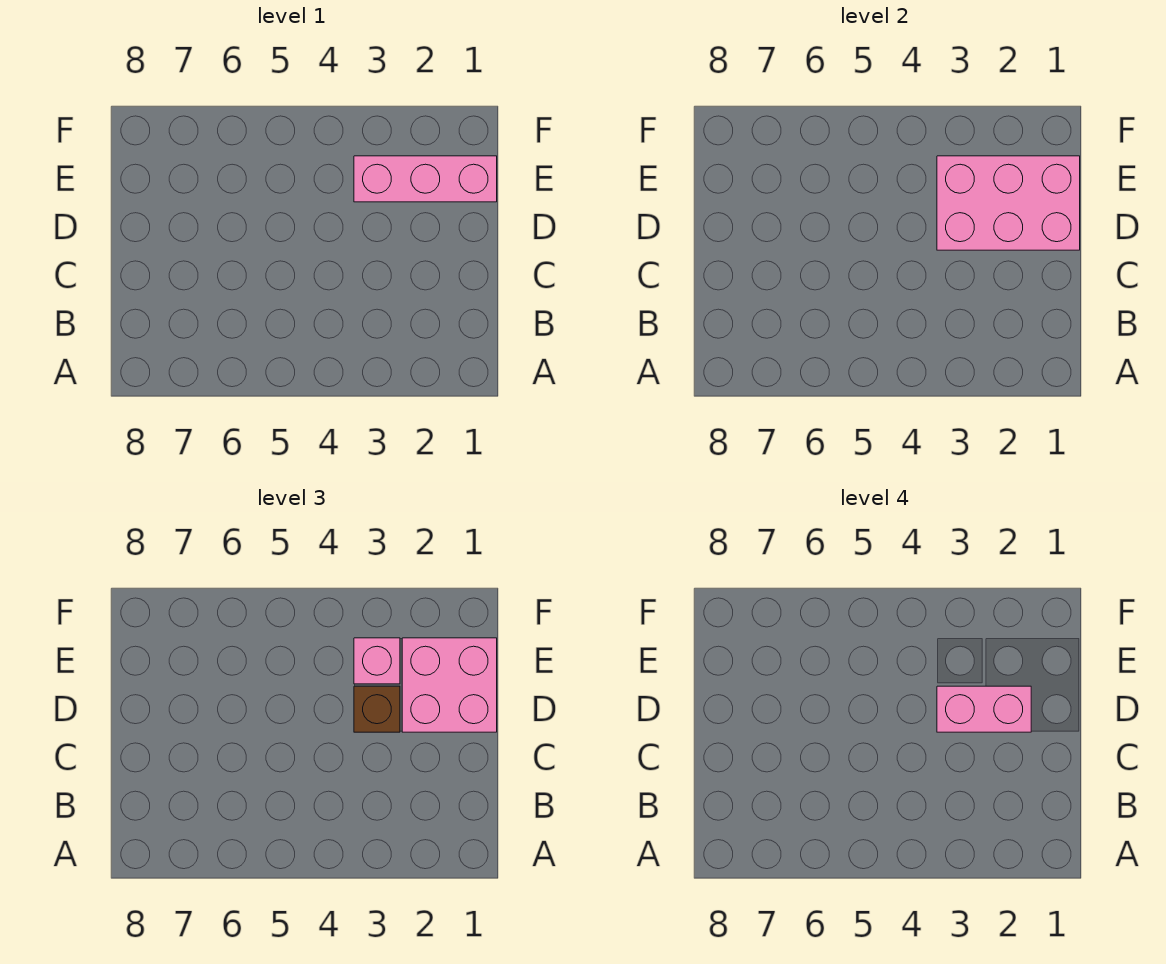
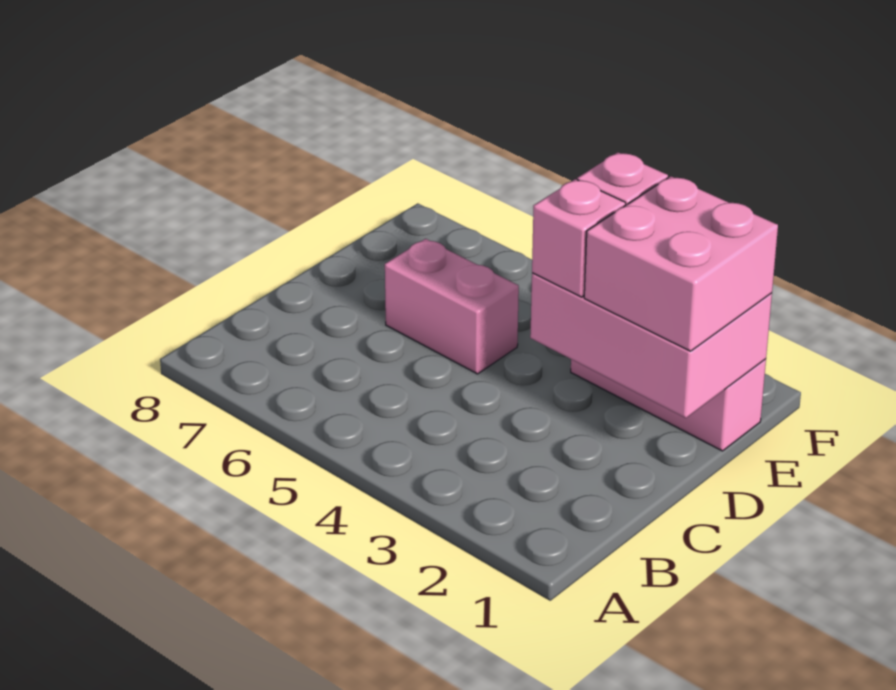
pink 1x2 brick [937,686,1031,732] -> pink 1x2 brick moved to [385,239,519,374]
brown 1x1 brick [354,686,400,732] -> pink 1x1 brick [532,179,626,297]

